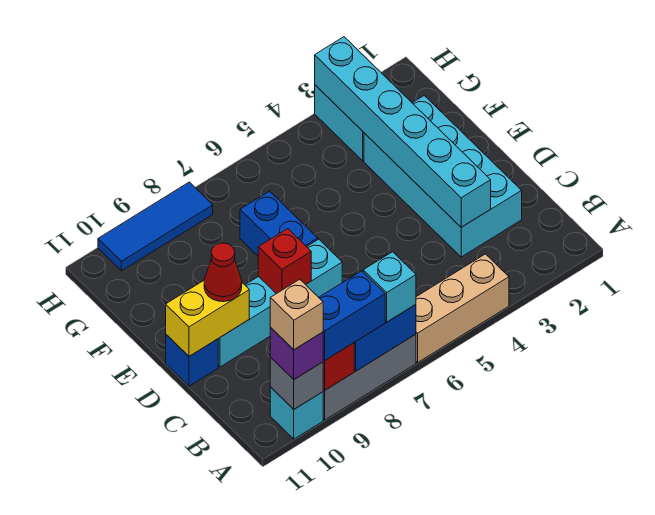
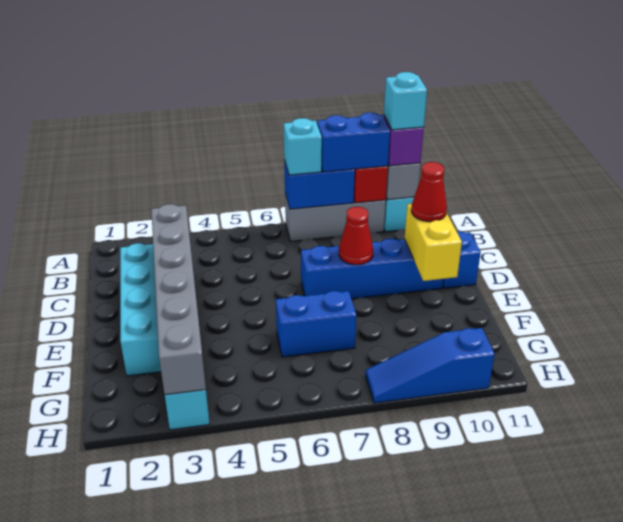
tan 1x3 brick [416,254,509,362] -> none
tan 1x1 brick [270,279,323,350] -> cyan 1x1 brick [384,72,427,130]
cyan 1x6 brick [315,37,491,227] -> grey 1x6 brick [151,204,206,395]
cyan 1x4 brick [218,239,342,367] -> blue 1x4 brick [301,239,444,299]
red 1x1 brick [258,229,311,294] -> red 1x1 cone [339,207,373,265]
yellow 1x2 brick [166,281,249,356] -> yellow 1x2 brick turned to [405,204,462,281]
blue 1x2 brick [240,191,318,256] -> blue 1x2 brick turned to [276,291,356,357]
blue 1x3 tile [98,182,213,271] -> blue 1x3 slope [366,328,495,403]

